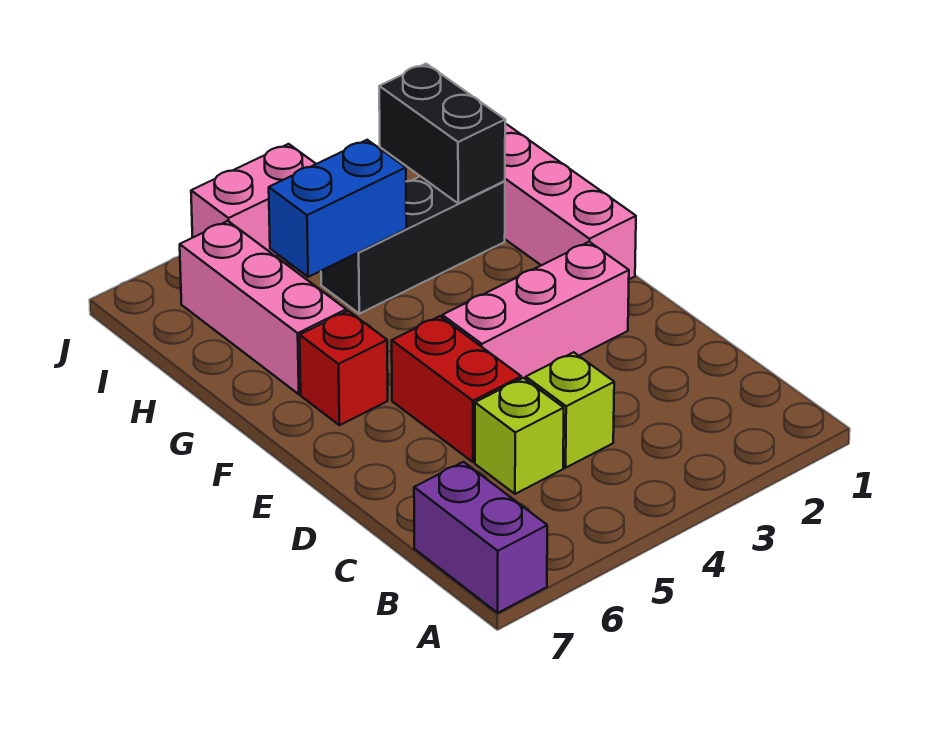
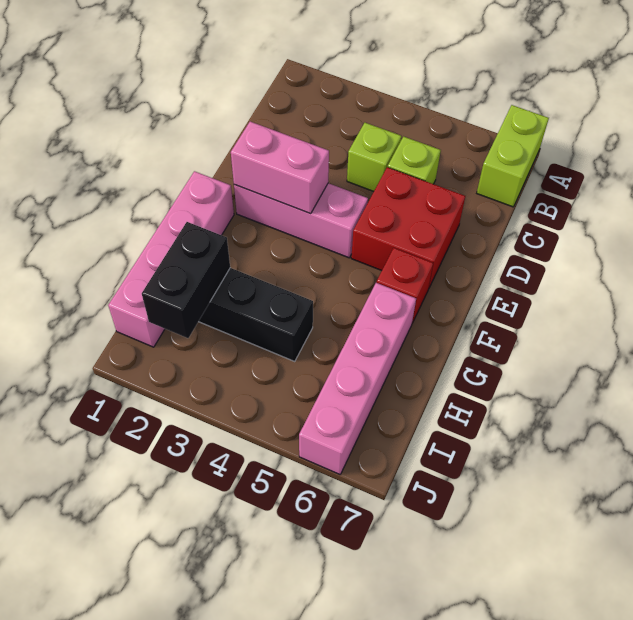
purple 1x2 brick [414,462,547,613] -> lime 1x2 brick [477,105,549,207]
red 1x2 brick [392,316,521,462] -> red 2x2 brick [351,167,465,287]
pink 1x3 brick [180,221,346,394] -> pink 1x4 brick [299,283,416,474]
blue 1x2 brick [269,140,406,277] -> none
pink 1x2 brick [191,144,316,256] -> pink 1x2 brick moved to [231,122,329,214]

